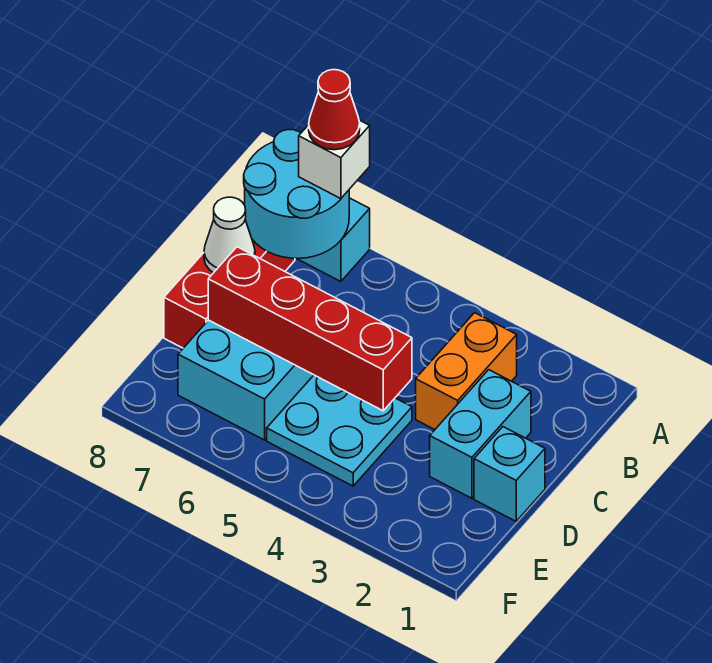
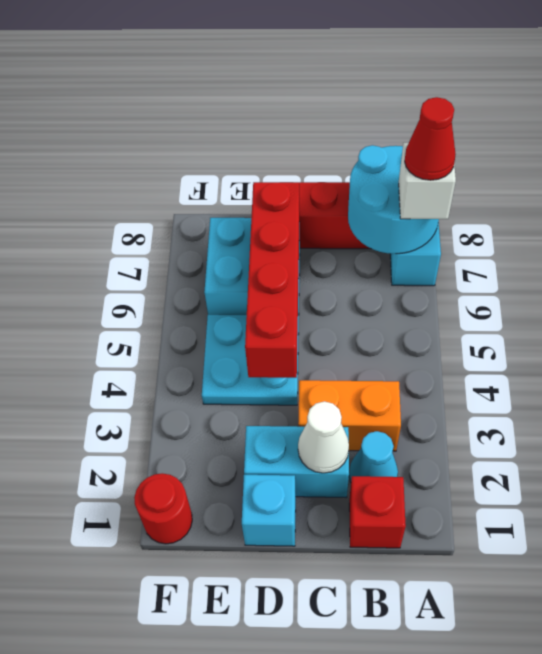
none -> red 1x1 brick [349,476,406,548]
none -> cyan 1x1 cone [349,431,398,482]
white 1x1 cone [204,197,255,273] -> white 1x1 cone moved to [298,401,349,473]
none -> red 1x1 round brick [134,473,192,544]

